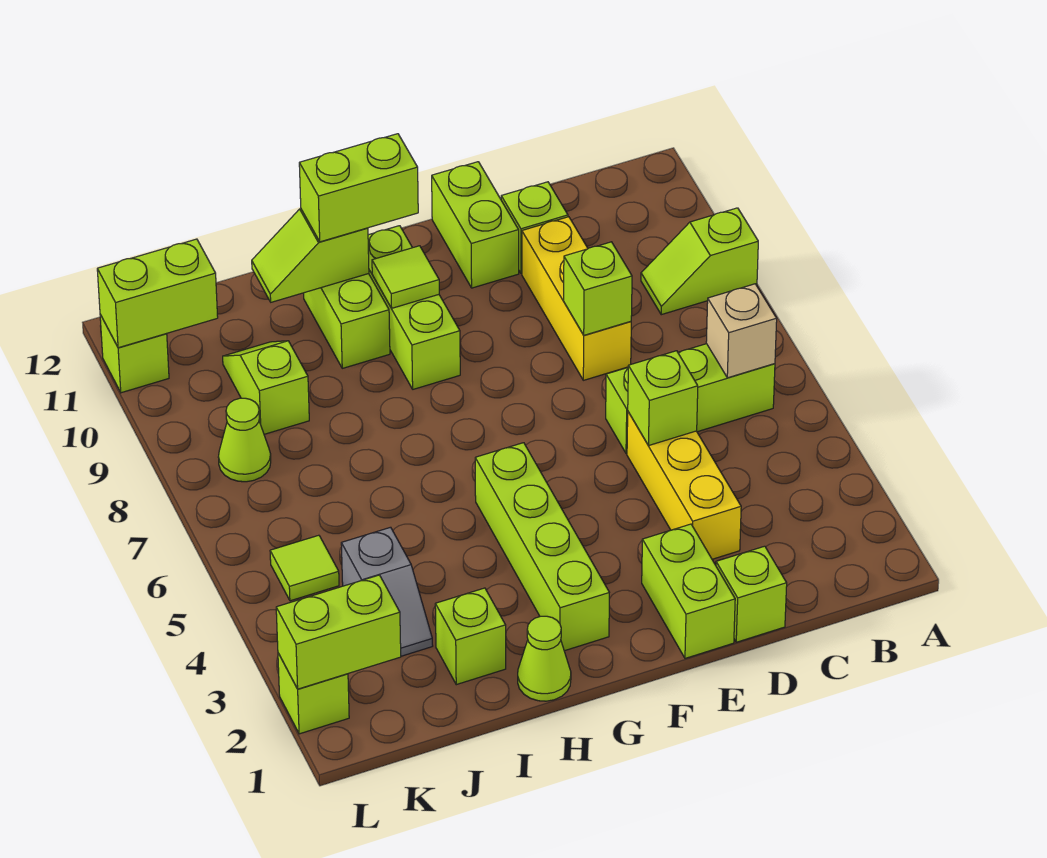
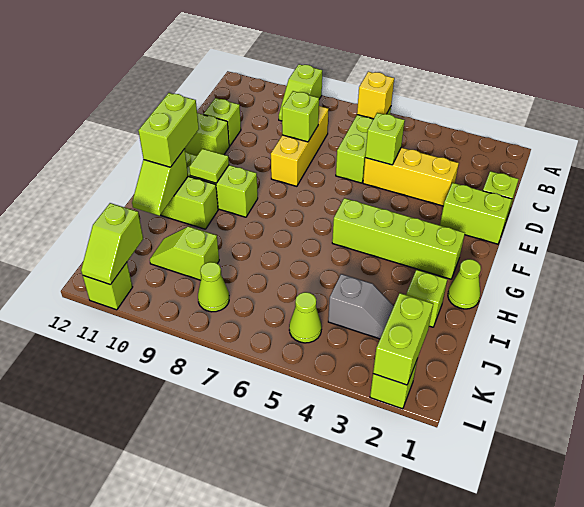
tan 1x1 brick [706,284,777,378] -> yellow 1x1 brick [357,72,394,119]
yellow 1x3 brick [522,217,631,380] -> yellow 1x3 brick turned to [271,106,329,186]
lime 1x1 tile [270,535,339,601] -> lime 1x1 cone [289,292,322,343]
lime 1x2 brick [97,239,218,348] -> lime 1x2 slope [81,203,143,285]

